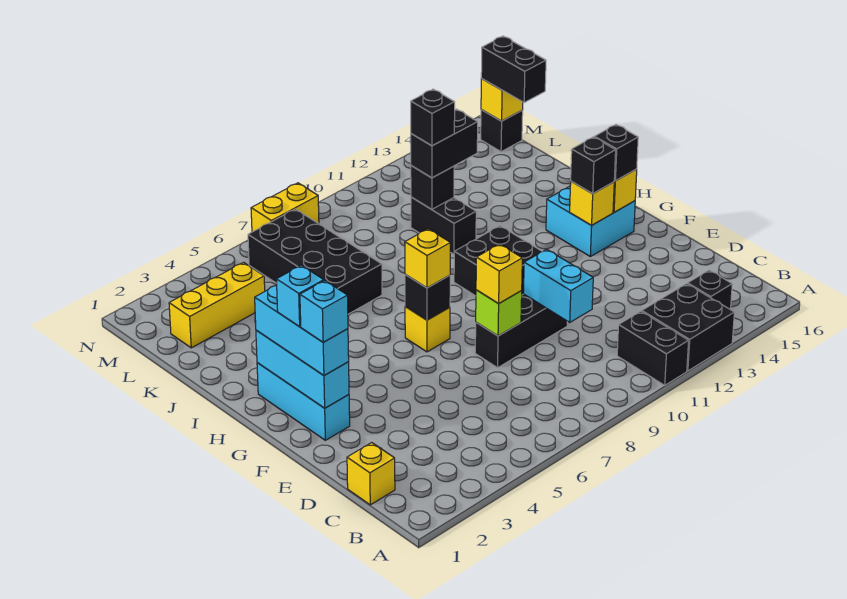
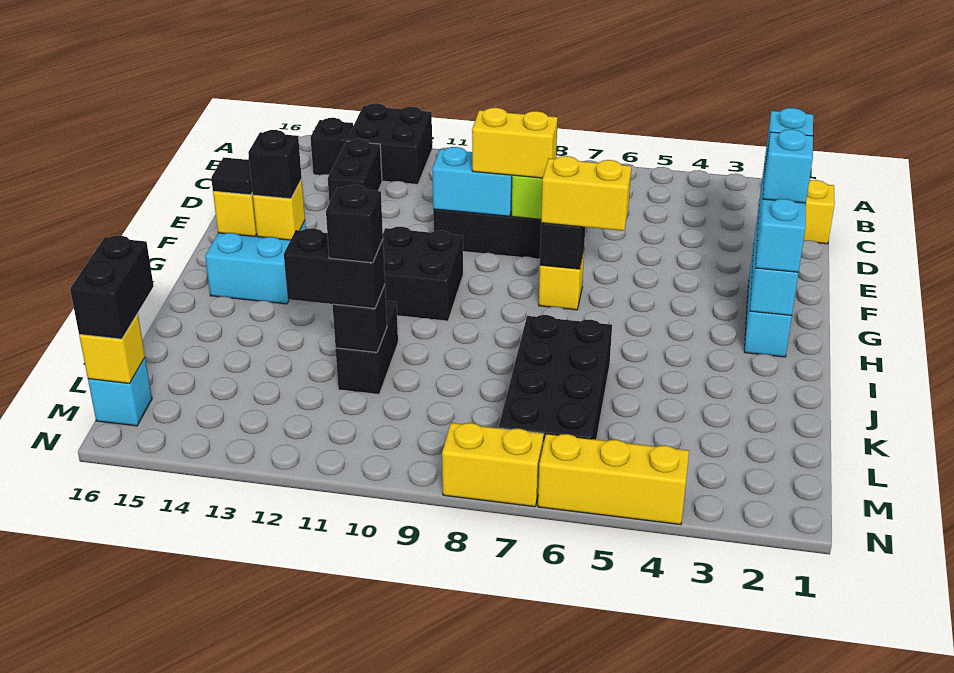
black 1x2 brick [617,311,689,385] -> black 1x2 brick moved to [328,139,382,203]
cyan 1x2 brick [523,249,593,322] -> cyan 1x2 brick turned to [432,147,512,216]
yellow 1x1 brick [476,244,522,304] -> yellow 1x2 brick [472,108,558,178]
yellow 1x1 brick [405,229,450,288] -> yellow 1x2 brick [541,156,631,231]
black 1x1 brick [594,125,638,181] -> black 1x1 tile [211,157,252,195]
yellow 1x3 brick [169,262,265,348] -> yellow 1x3 brick moved to [538,434,689,525]
black 1x1 brick [481,110,523,152] -> cyan 1x1 brick [88,358,152,426]

